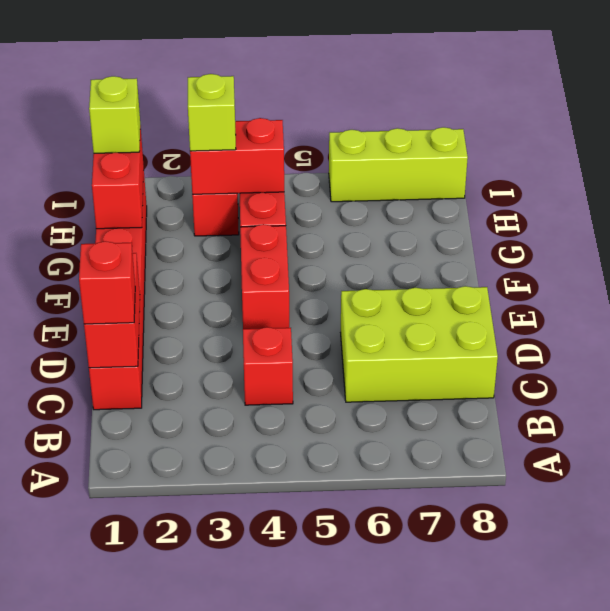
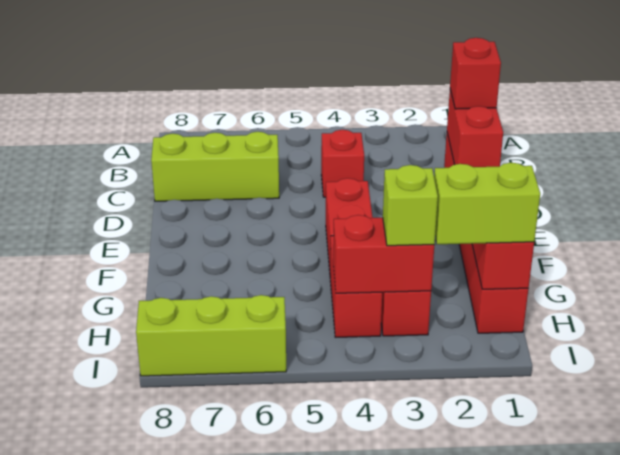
lime 2x3 brick [341,286,498,402] -> lime 1x3 brick [151,132,279,201]
lime 1x1 brick [89,76,140,153] -> lime 1x2 brick [434,163,540,244]

